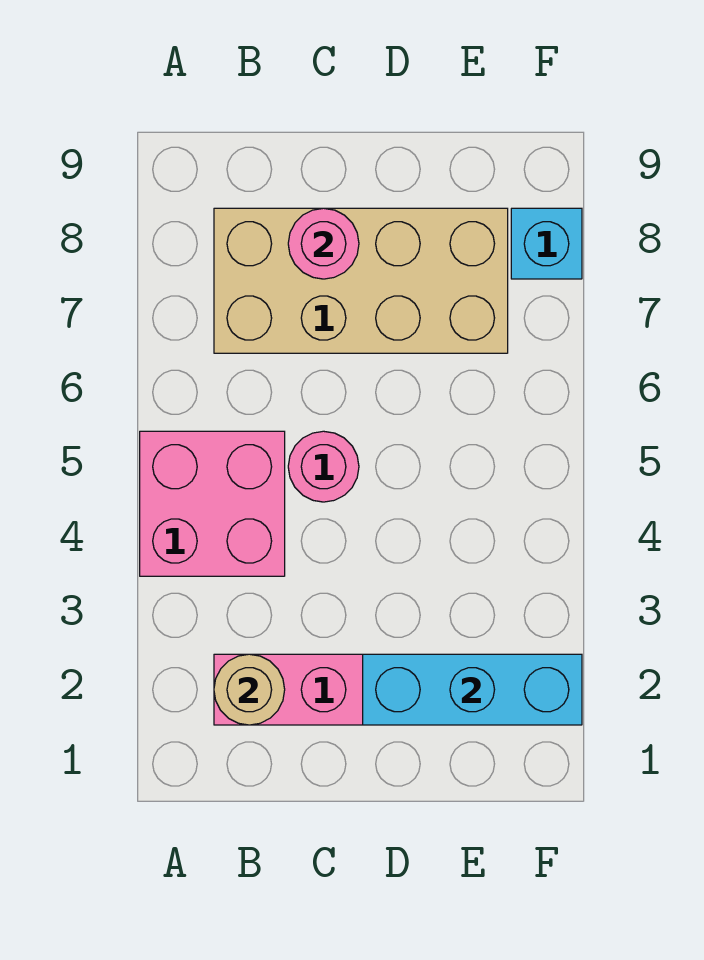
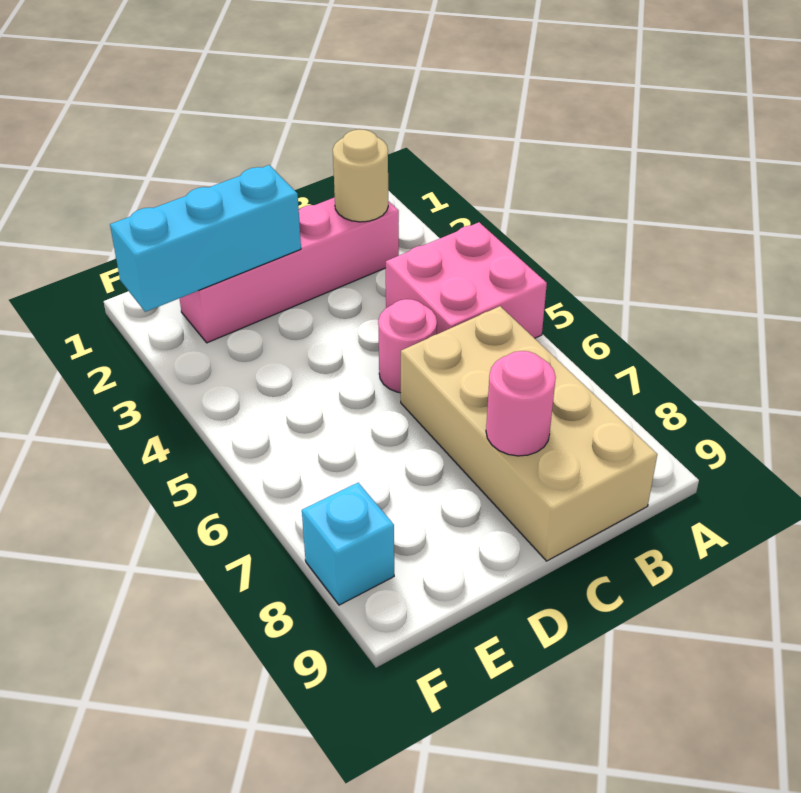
tan 2x4 brick [214,208,508,353] -> tan 2x4 brick turned to [401,306,657,561]

